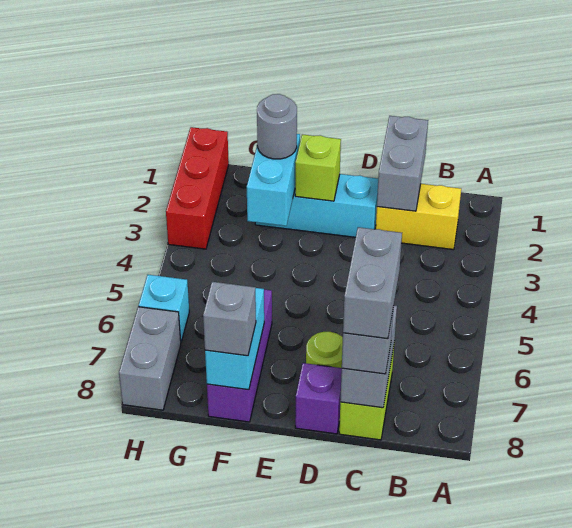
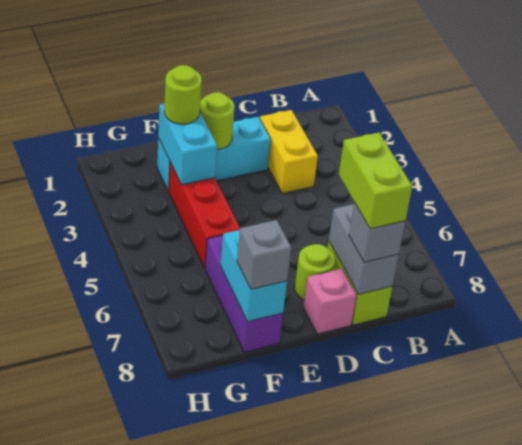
yellow 1x2 brick [376,184,461,250] -> yellow 1x2 brick turned to [260,110,318,193]
grey 1x2 brick [377,116,428,211] -> none
grey 1x2 brick [343,227,402,339] -> lime 1x2 brick [339,133,412,229]
purple 1x1 brick [295,363,342,434] -> pink 1x1 brick [303,269,356,334]
lime 1x1 brick [295,134,341,201] -> lime 1x1 round brick [200,92,235,149]
grey 1x1 round brick [257,94,297,159] -> lime 1x1 round brick [164,65,202,124]
red 1x3 brick [166,127,229,249] -> red 1x3 brick moved to [169,162,240,268]
cyan 1x1 brick [139,275,189,342] -> none
grey 1x2 brick [119,307,181,410] -> none

